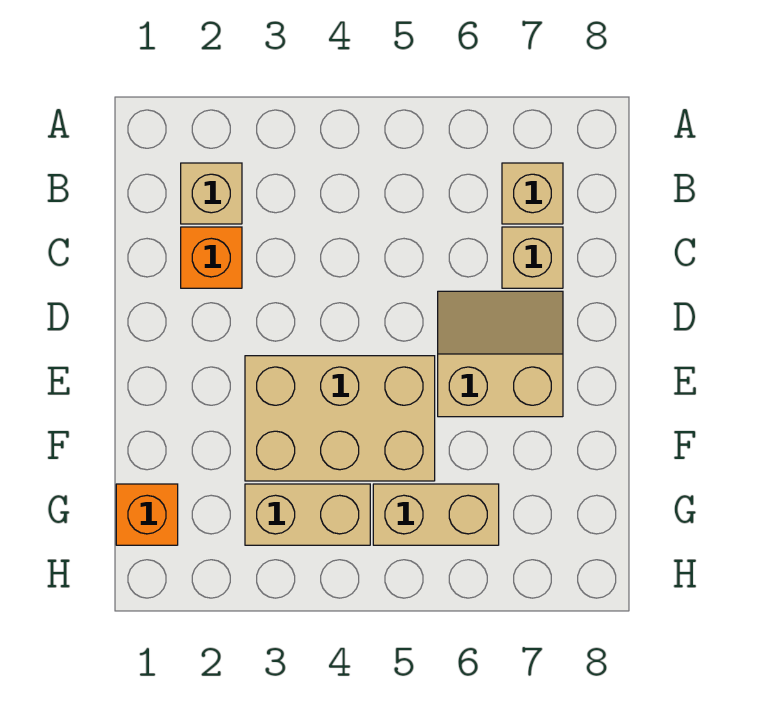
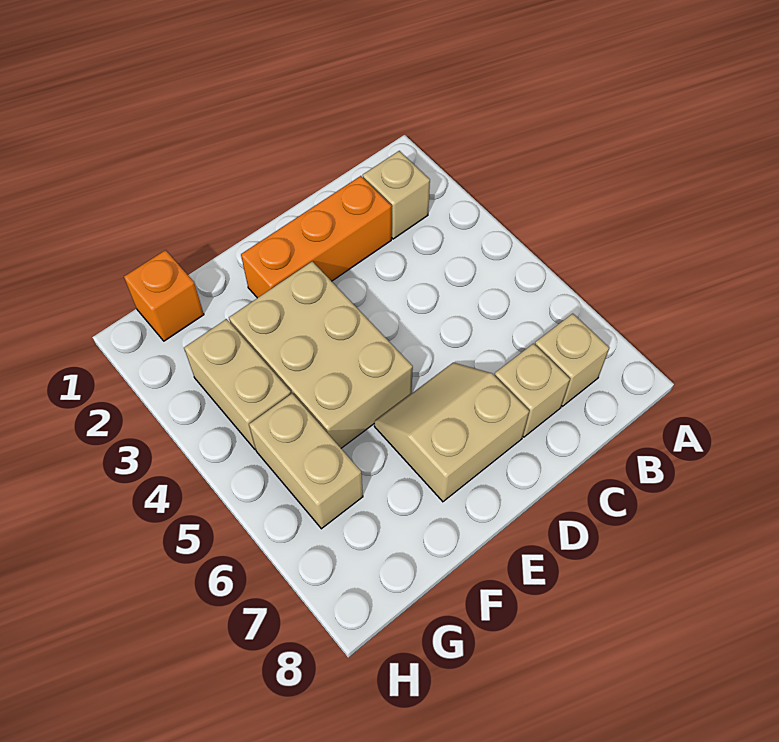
orange 1x1 brick [181,227,242,288] -> orange 1x3 brick [241,176,391,298]
tan 2x2 slope [438,291,563,417] -> tan 2x2 slope turned to [374,363,529,502]

